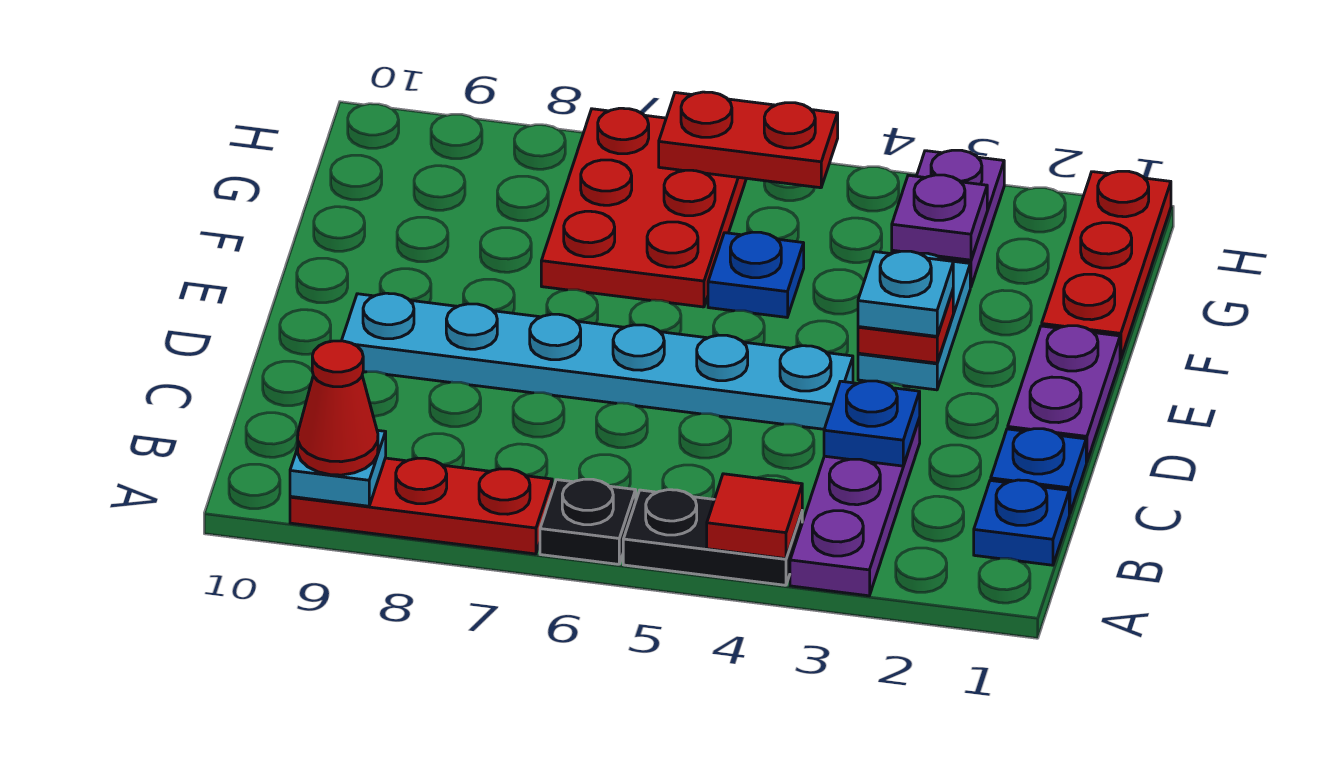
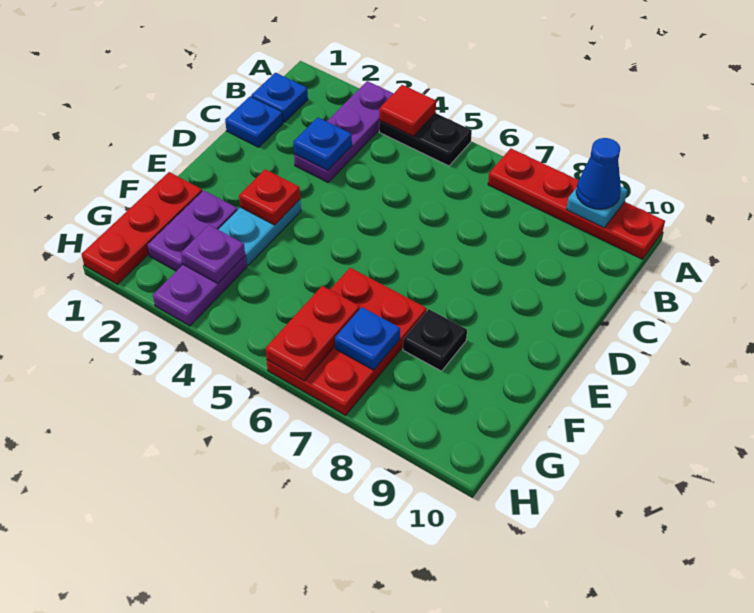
black 1x1 plate [540,479,636,564] -> black 1x1 plate moved to [403,309,467,371]
red 1x3 plate [290,458,552,554] -> red 1x4 plate [488,148,665,259]
red 1x1 cone [298,341,378,475] -> blue 1x1 cone [576,138,621,209]
purple 1x2 plate [1008,326,1120,462] -> purple 1x2 plate moved to [147,190,237,271]
cyan 1x6 plate [342,293,853,429] -> none
cyan 1x1 plate [858,251,953,336] -> none
blue 1x1 plate [708,232,804,317] -> blue 1x1 plate moved to [335,307,400,370]
red 1x2 plate [659,92,838,188] -> red 1x2 plate turned to [265,286,360,381]

